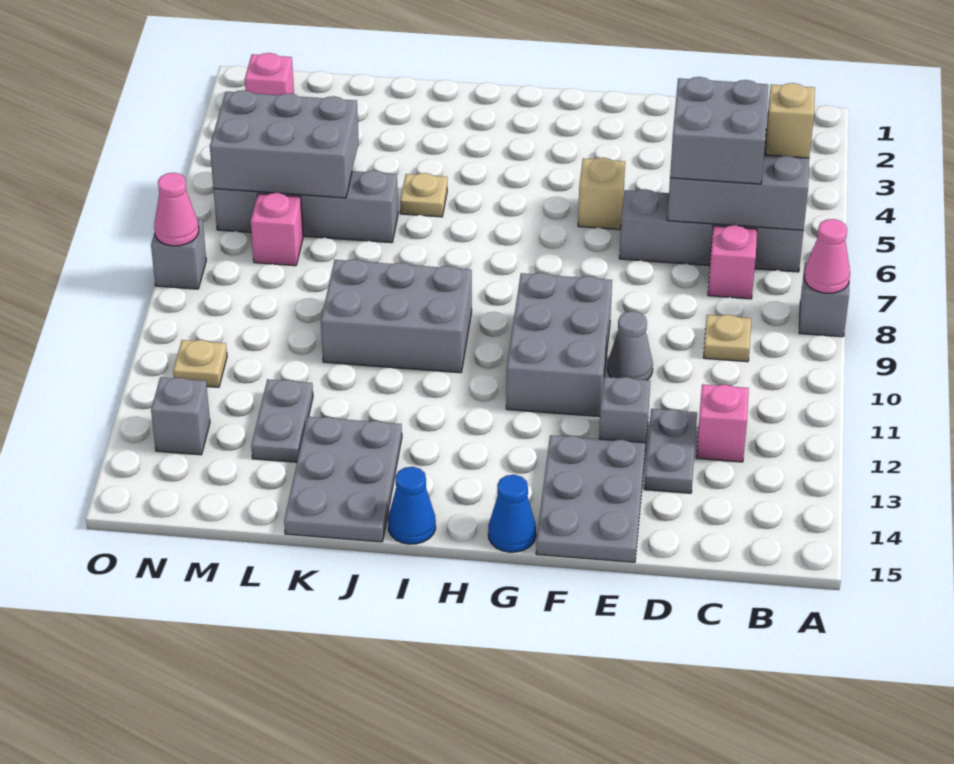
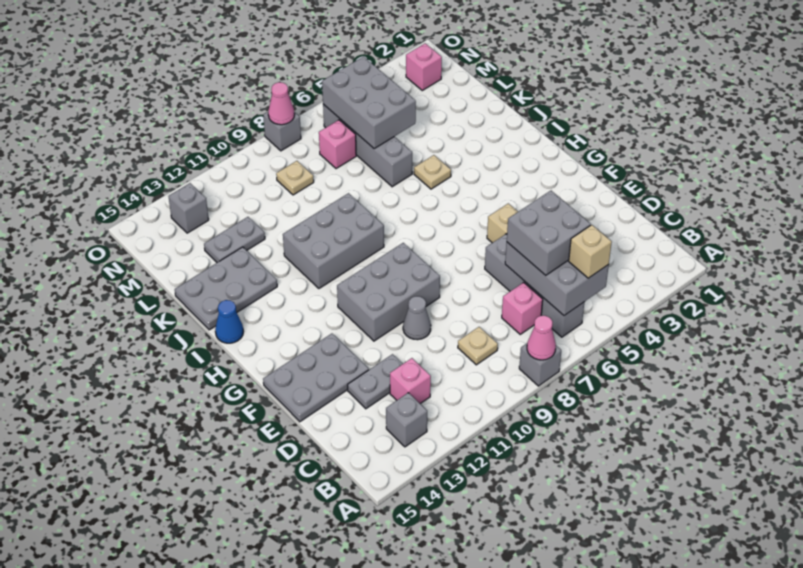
grey 1x1 brick [599,377,650,448] -> grey 1x1 brick moved to [386,393,427,447]
blue 1x1 cone [488,475,536,552] -> none
grey 2x3 brick [321,259,472,373] -> grey 2x3 brick turned to [283,193,384,288]
tan 1x1 plate [173,340,227,387] -> tan 1x1 plate moved to [276,161,314,195]

